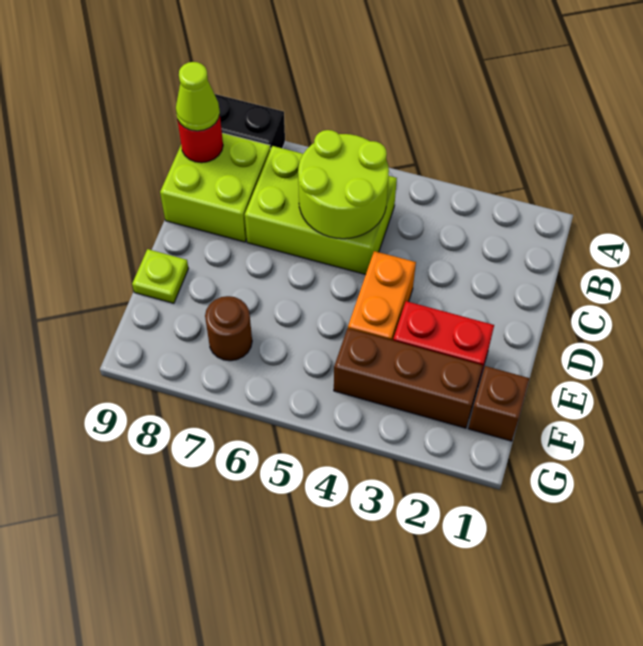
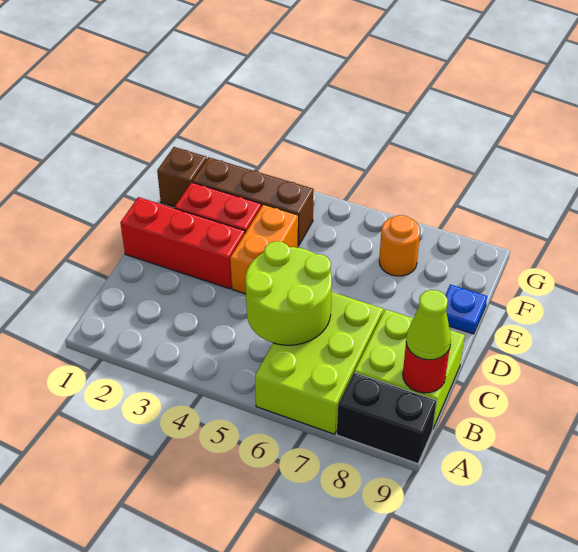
lime 2x3 brick [245,146,397,275] -> lime 2x3 brick turned to [255,292,383,434]
none -> red 1x3 brick [120,197,245,289]
lime 1x1 plate [132,249,188,303] -> blue 1x1 plate [445,284,487,334]
brown 1x1 round brick [205,296,252,361] -> orange 1x1 round brick [379,215,420,276]

